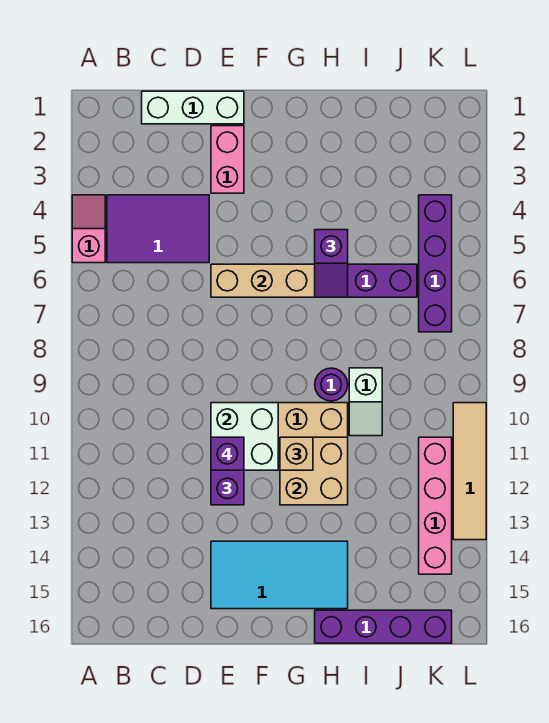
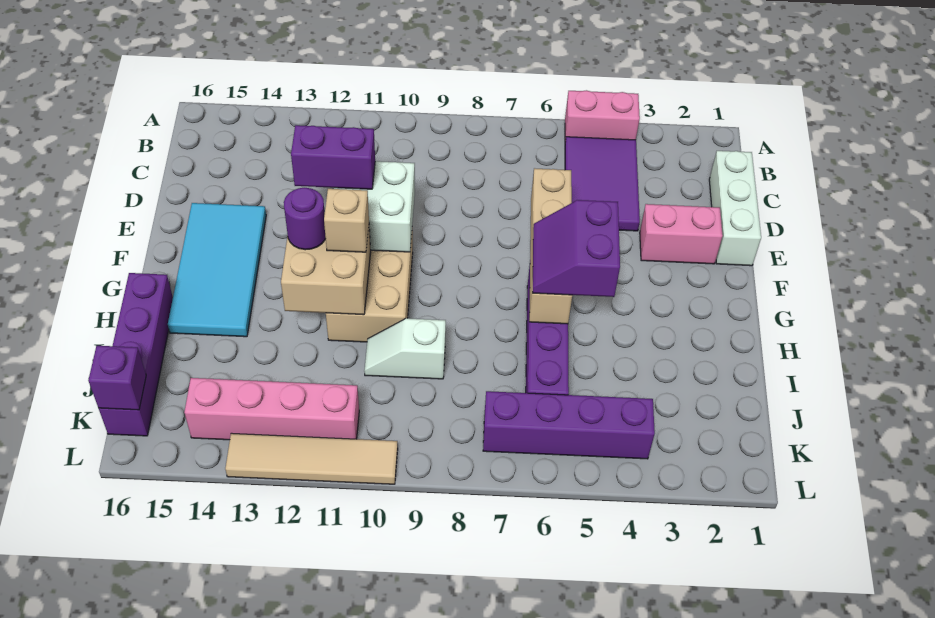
pink 1x2 slope [72,195,105,263] -> pink 1x2 brick [565,90,640,142]
purple 1x1 brick [211,437,244,470] -> purple 1x1 brick moved to [88,346,146,410]
purple 1x2 slope [315,230,348,297] -> purple 2x2 slope [533,200,620,297]
purple 1x1 round brick [315,368,348,401] -> purple 1x1 round brick moved to [284,188,326,250]

